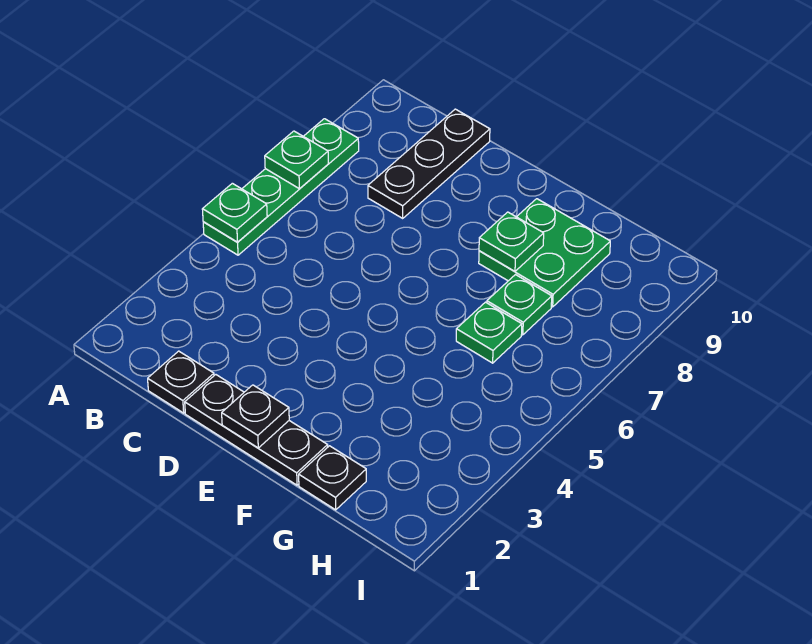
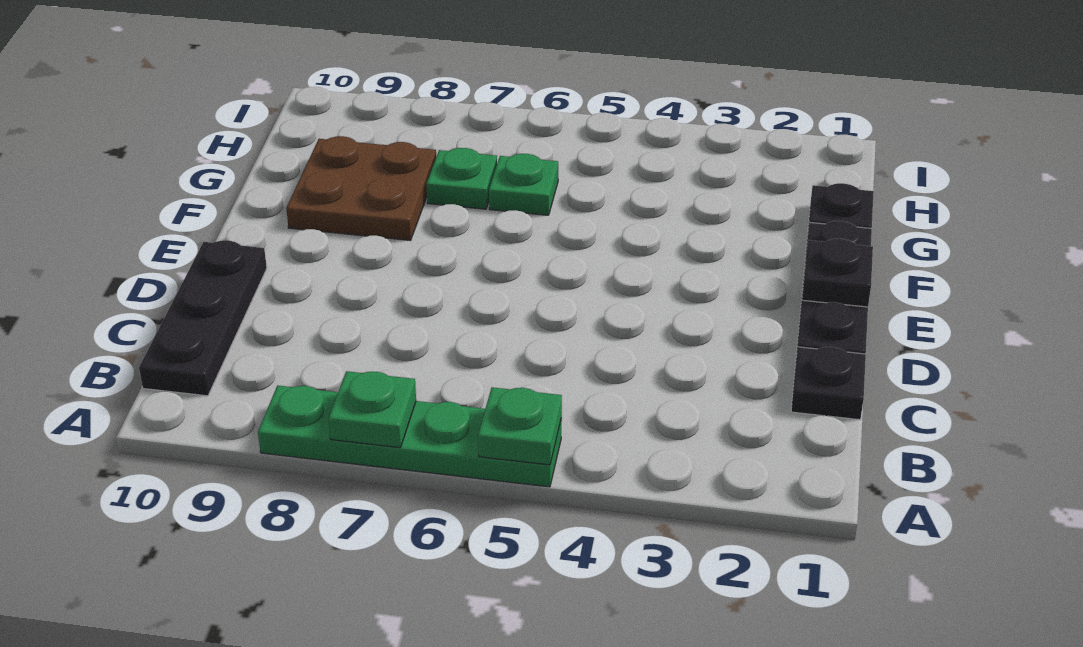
black 1x3 plate [368,109,490,218] -> black 1x3 plate turned to [139,240,267,396]
green 2x2 plate [479,199,610,307] -> brown 2x2 plate [286,136,436,240]
green 1x1 plate [479,212,544,271] -> none

